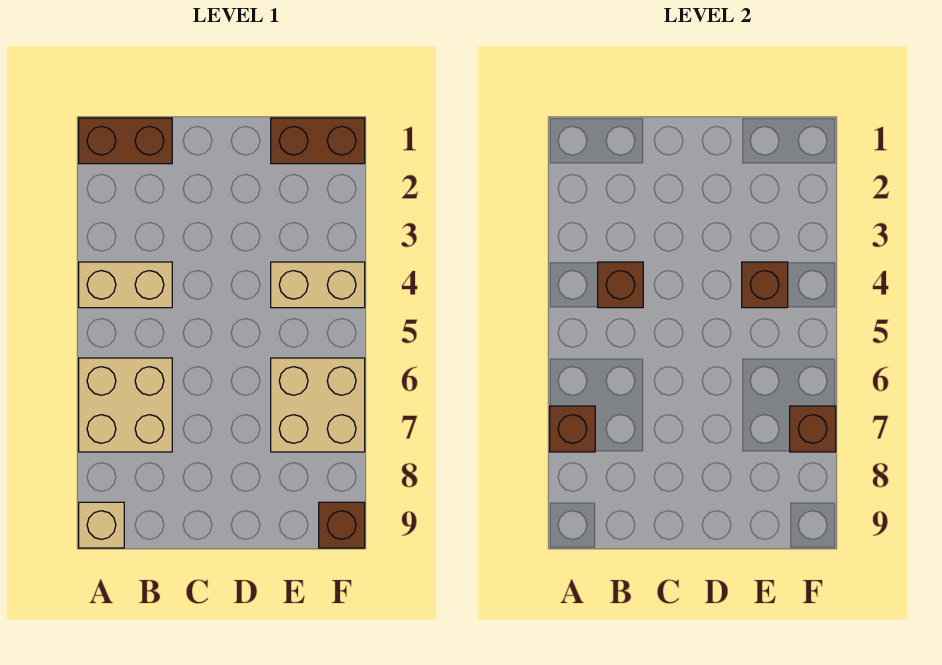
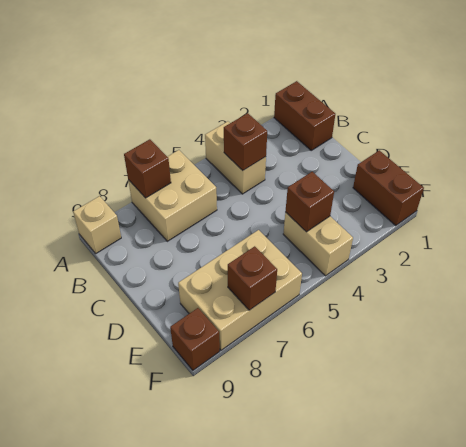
tan 2x2 brick [271,358,365,452] -> tan 2x3 brick [178,230,302,350]

